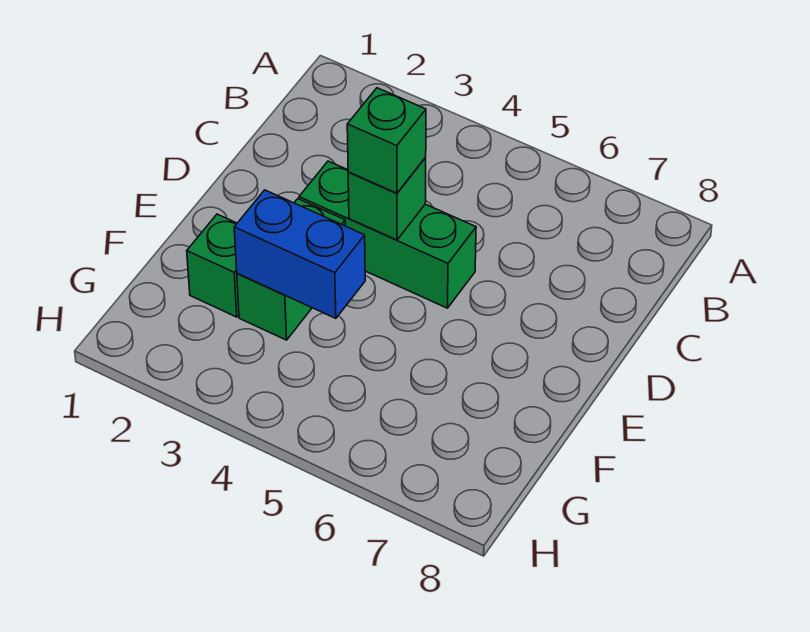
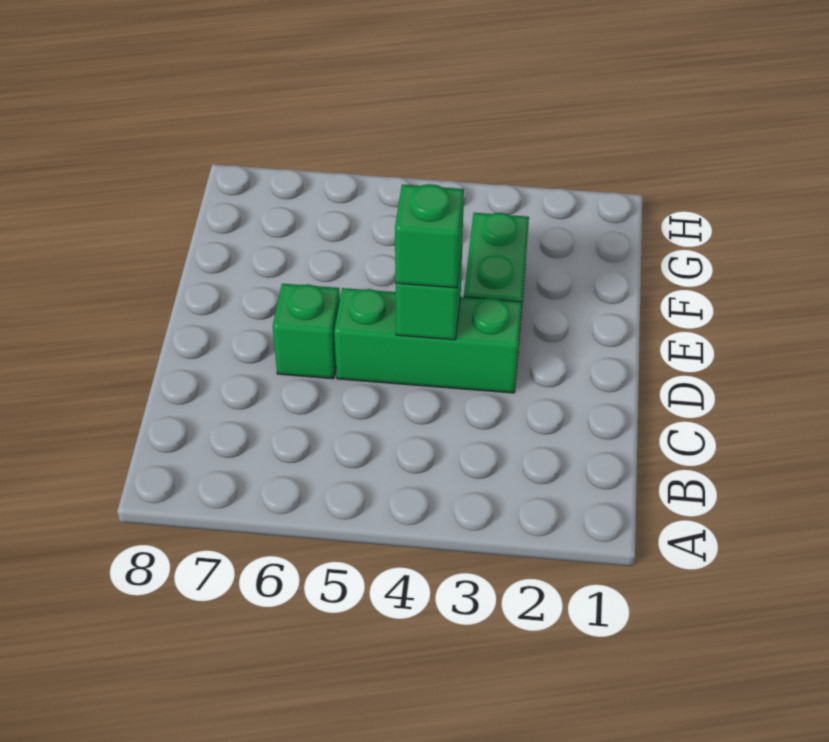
green 1x1 brick [187,214,239,317] -> green 1x1 brick moved to [273,284,340,379]
blue 1x2 brick [234,190,365,318] -> none

